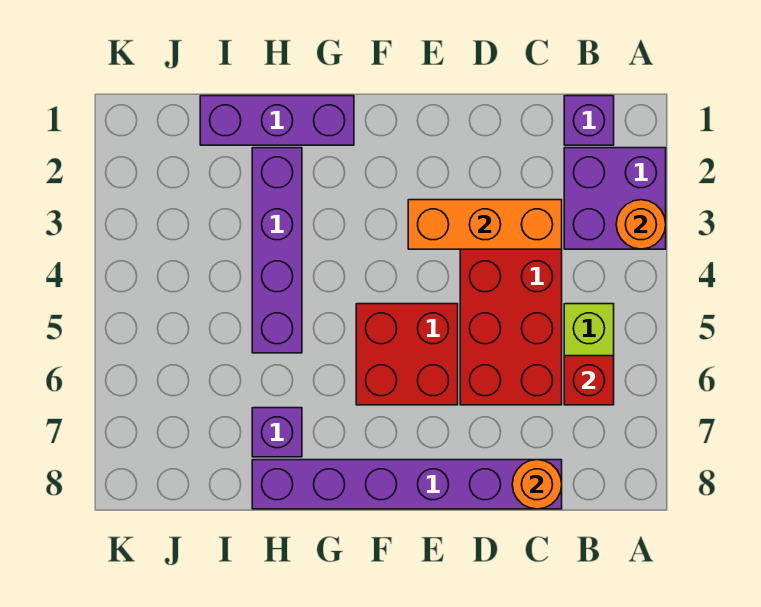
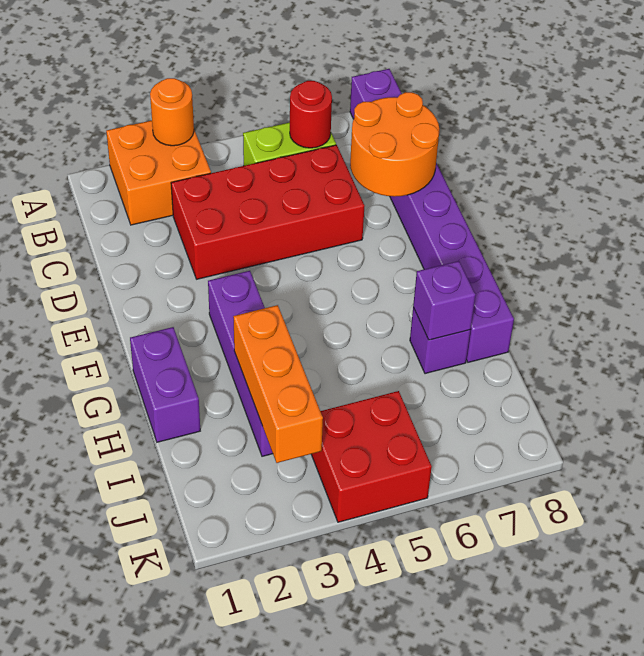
purple 2x2 brick [564,148,666,249] -> orange 2x2 brick [106,121,211,225]
purple 1x1 brick [564,96,614,145] -> purple 1x1 brick moved to [413,261,475,340]
red 1x1 brick [564,356,614,405] -> red 1x1 round brick [290,81,332,148]
orange 1x3 brick [408,200,562,249] -> orange 1x3 brick moved to [233,305,323,463]
purple 1x6 brick [252,460,562,509] -> purple 1x8 brick [350,69,514,362]
orange 1x1 round brick [512,460,562,509] -> orange 2x2 round brick [350,92,439,197]
red 2x2 brick [356,304,458,405] -> red 2x2 brick moved to [311,391,432,522]
purple 1x3 brick [200,96,354,145] -> purple 1x2 brick [130,327,200,442]
purple 1x4 brick [252,148,302,353] -> purple 1x4 brick turned to [208,271,273,456]

